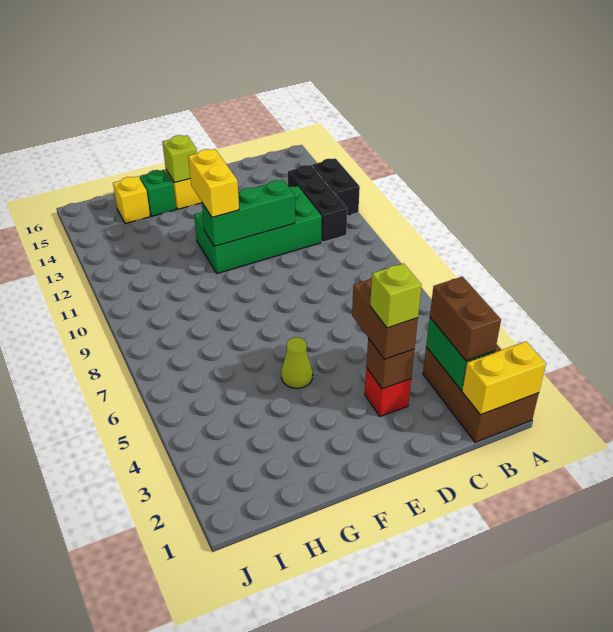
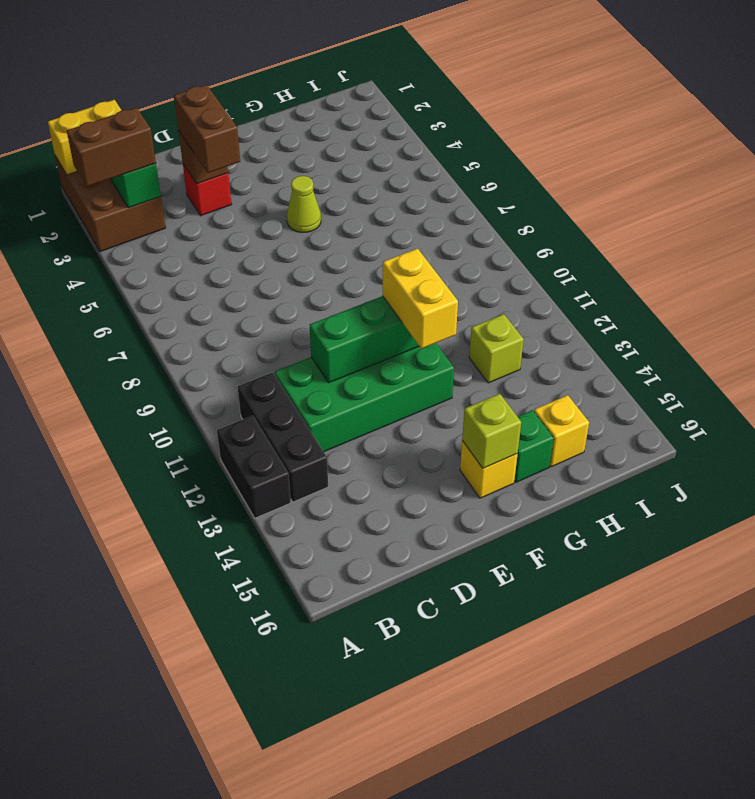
brown 1x2 brick [430,277,501,361] -> brown 1x2 brick turned to [67,107,156,187]
lime 1x1 brick [370,263,421,328] -> lime 1x1 brick moved to [469,314,524,383]

